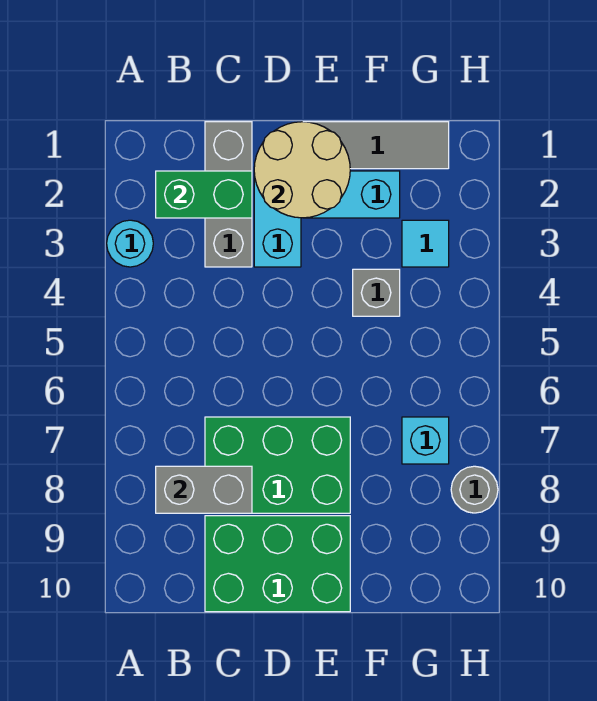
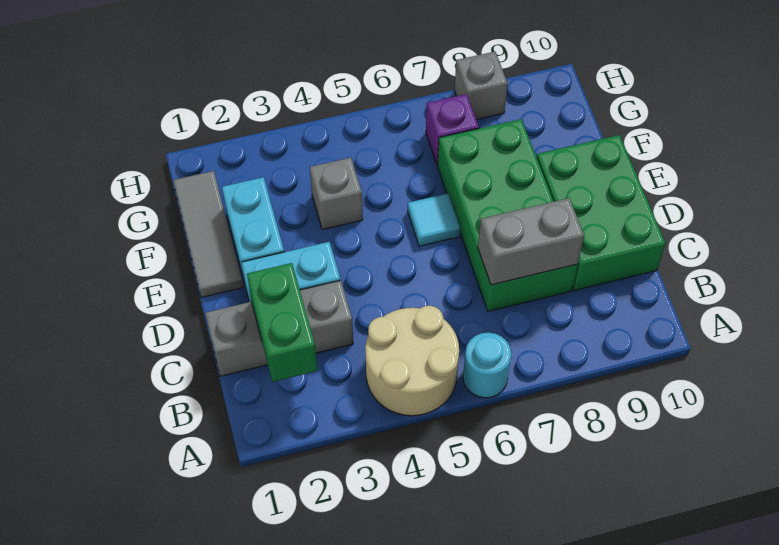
cyan 1x1 round brick [107,220,153,267] -> cyan 1x1 round brick moved to [463,332,511,398]
grey 1x2 brick [156,466,252,513] -> grey 1x2 brick turned to [478,198,584,285]
green 2x3 brick [205,417,350,513] -> green 2x4 brick [438,119,578,311]
tan 2x2 round brick [254,122,350,218] -> tan 2x2 round brick moved to [365,306,459,416]
cyan 1x1 tile [402,220,449,267] -> cyan 1x1 tile moved to [408,194,460,246]
cyan 1x1 brick [402,417,449,464] -> purple 1x1 brick [426,94,479,165]
grey 1x1 round brick [451,466,498,513] -> grey 1x1 brick [454,52,508,120]

